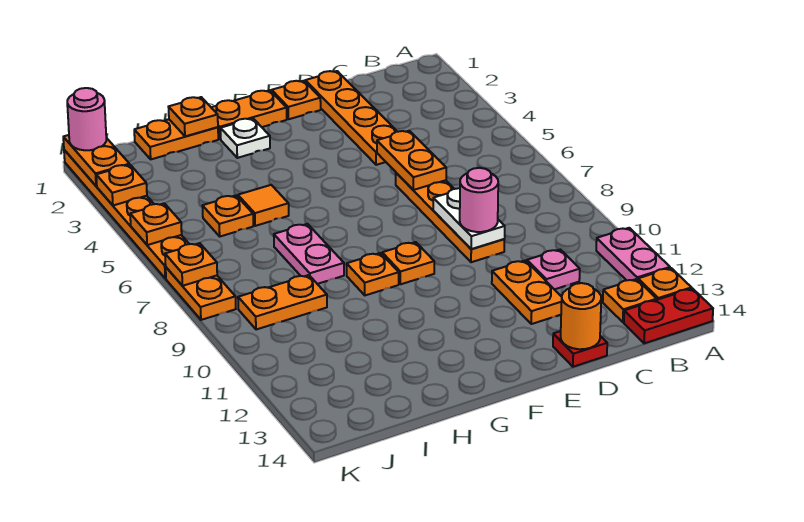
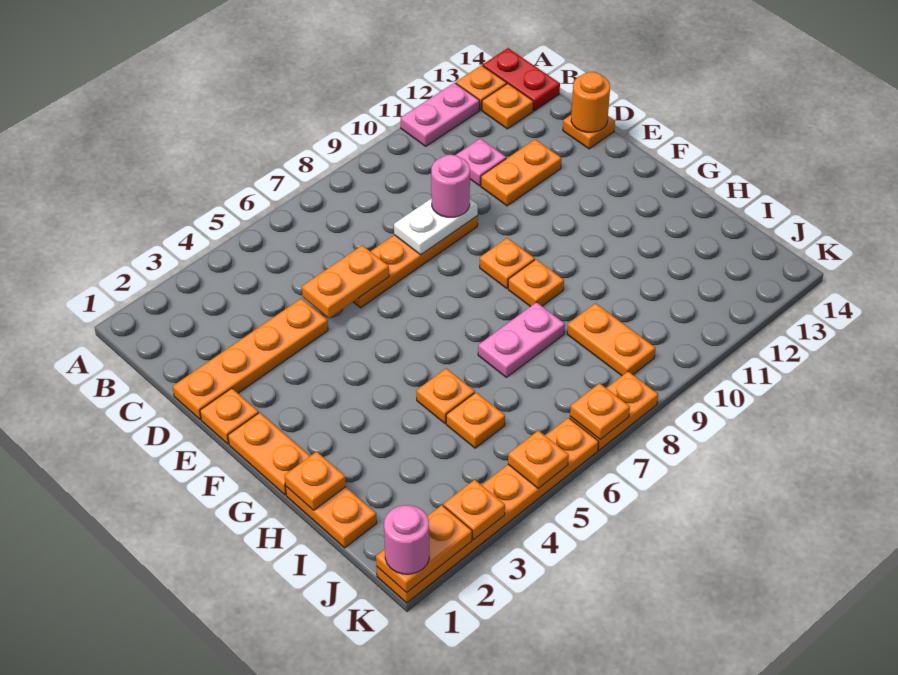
red 1x1 plate [553,331,607,367] -> orange 1x1 plate [563,115,615,149]
white 1x1 plate [221,118,270,158] -> none
orange 1x1 tile [238,185,289,226] -> orange 1x1 plate [416,368,475,423]

